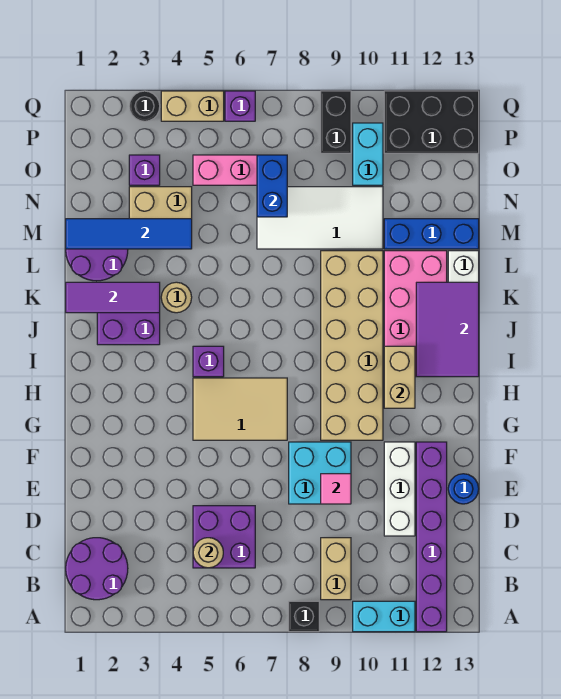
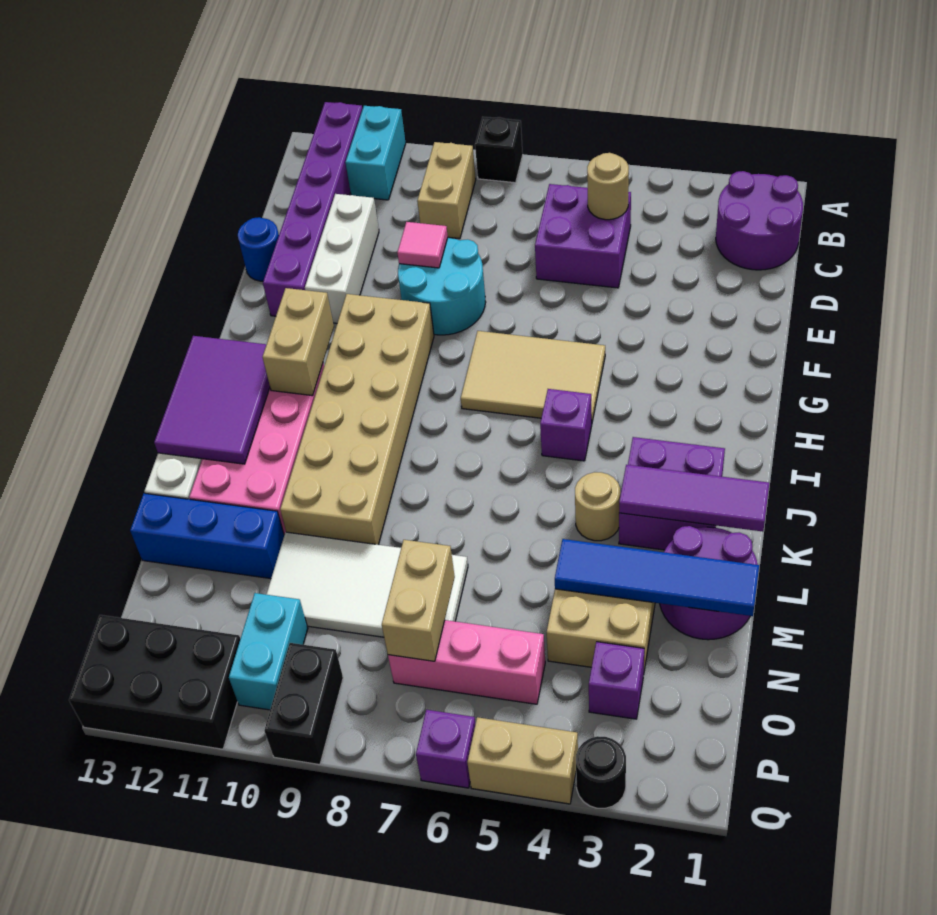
cyan 1x2 brick [353,601,415,632] -> cyan 1x2 brick turned to [345,106,406,200]
cyan 2x2 brick [289,442,351,504] -> cyan 2x2 round brick [398,238,486,335]
blue 1x2 brick [257,155,287,217] -> tan 1x2 brick [382,540,455,661]

